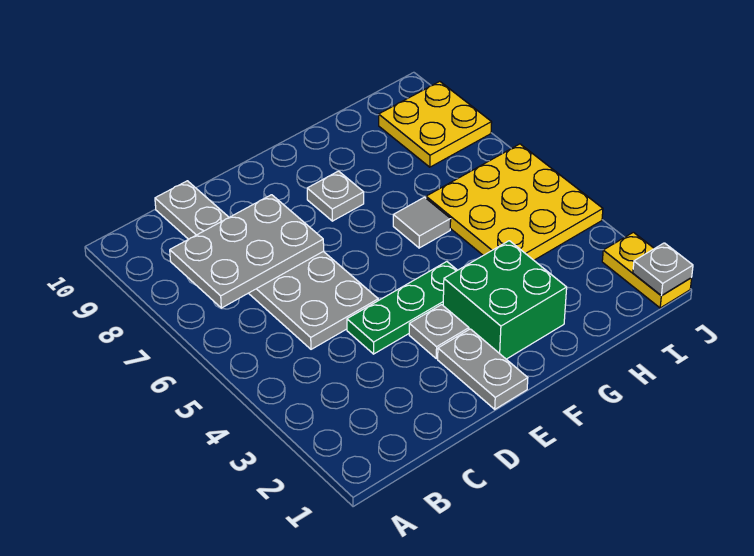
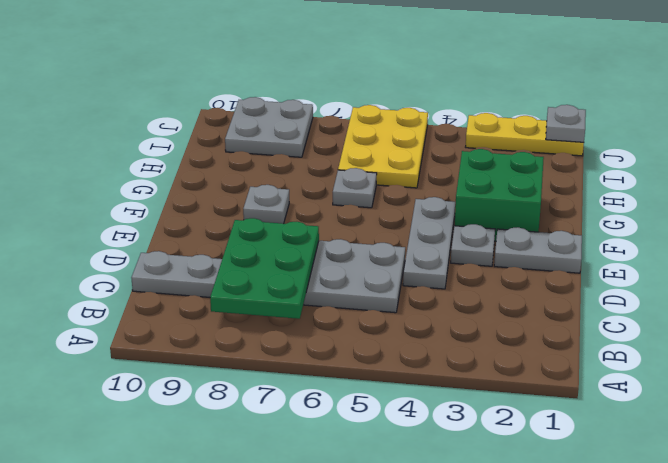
grey 2x3 plate [170,195,324,308] -> green 2x3 plate [210,218,319,319]
green 1x3 plate [347,262,457,354] -> grey 1x3 plate [403,197,455,289]
grey 1x1 tile [393,197,451,248] -> grey 1x1 plate [333,168,377,208]
yellow 3x3 plate [426,144,603,260] -> yellow 2x3 plate [338,105,428,188]
yellow 2x2 plate [379,81,492,167] -> grey 2x2 plate [225,97,313,157]
yellow 1x2 plate [602,232,692,308] -> yellow 1x3 plate [466,113,584,156]

